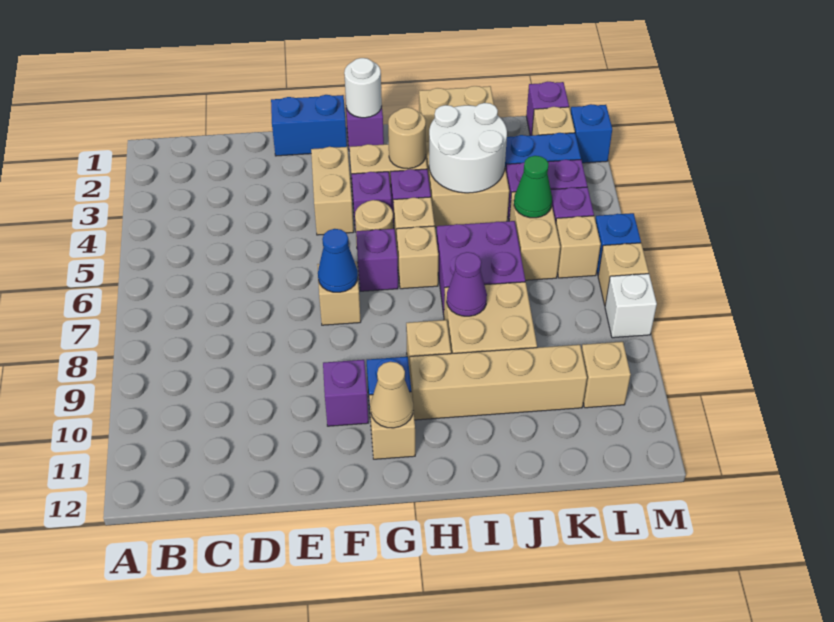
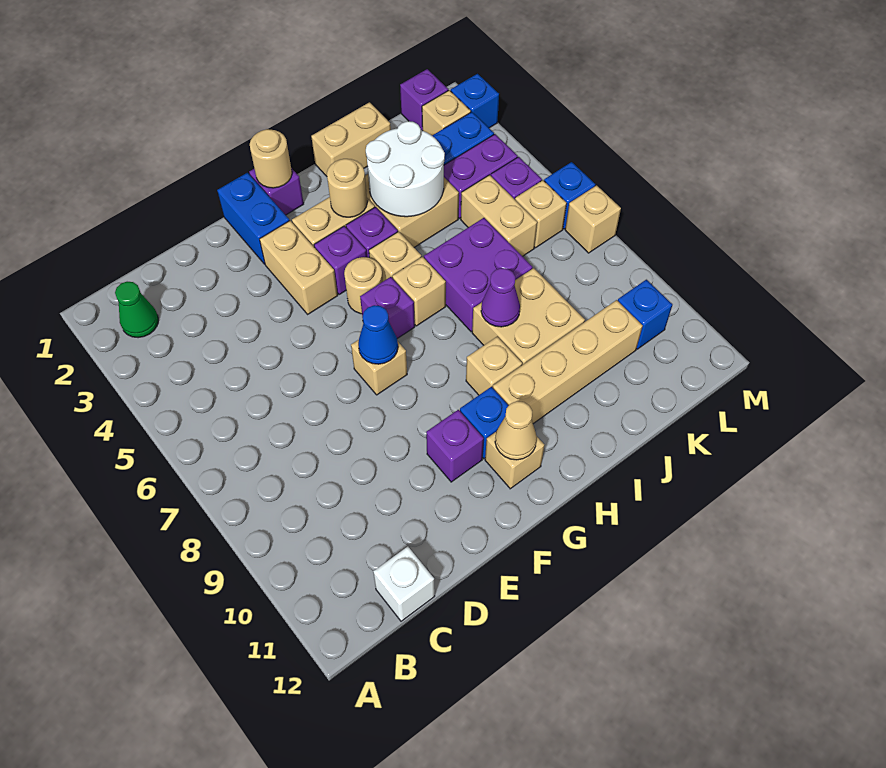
blue 1x2 brick [271,95,347,156] -> blue 1x2 brick turned to [217,173,289,264]
white 1x1 round brick [344,58,382,118] -> tan 1x1 round brick [250,129,292,188]
green 1x1 cone [514,156,552,218] -> green 1x1 cone moved to [115,282,158,338]
tan 1x1 brick [582,342,631,408] -> blue 1x1 brick [618,280,672,349]
white 1x1 brick [605,274,657,338] -> white 1x1 brick moved to [373,546,435,621]

